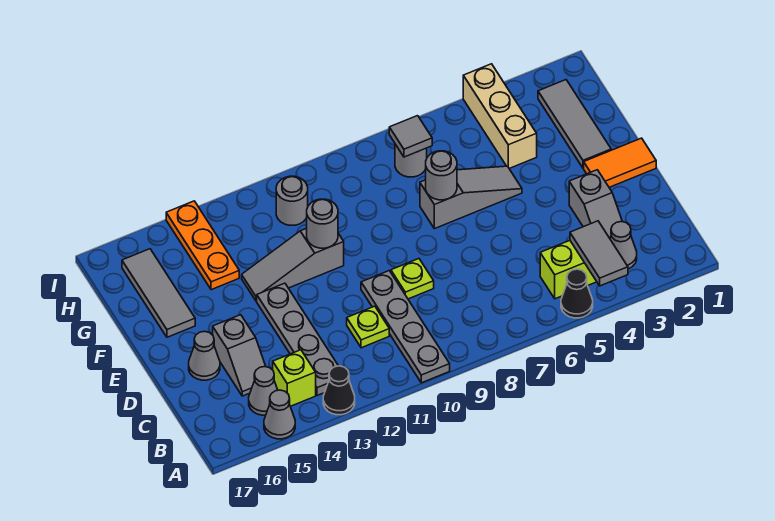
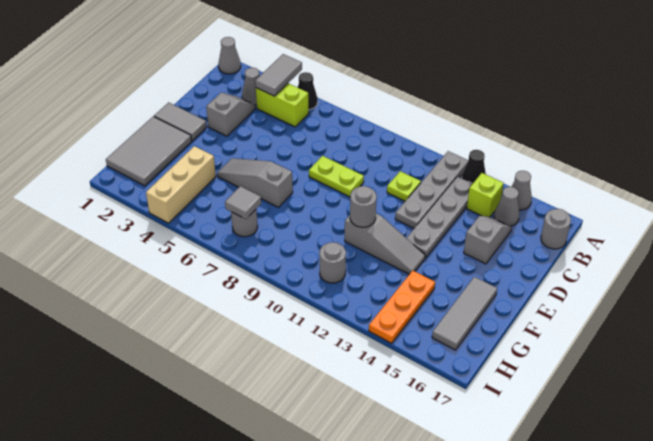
grey 1x4 plate [361,271,450,383] -> grey 1x4 plate moved to [395,151,468,228]
lime 1x1 plate [391,259,434,299] -> lime 1x2 plate [309,156,364,197]
grey 1x1 cone [189,331,220,380] -> grey 1x1 cone moved to [218,37,241,74]
orange 1x2 tile [584,138,656,187] -> grey 1x2 tile [154,102,207,141]
grey 1x3 tile [538,80,611,168] -> grey 2x3 tile [106,116,192,186]
grey 1x1 round brick [426,151,457,200] -> grey 1x1 round brick moved to [541,209,571,249]

